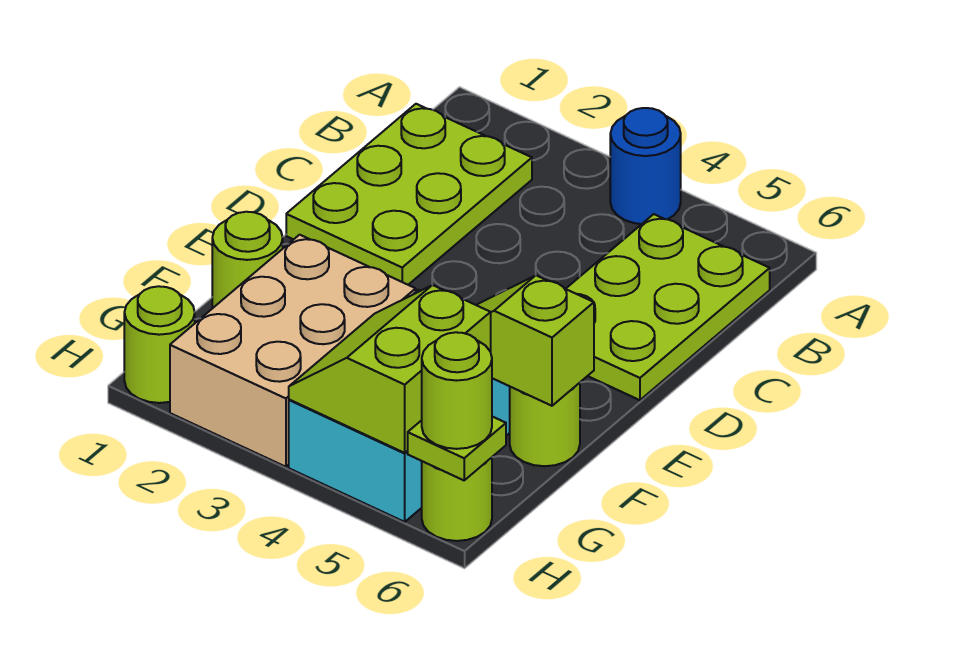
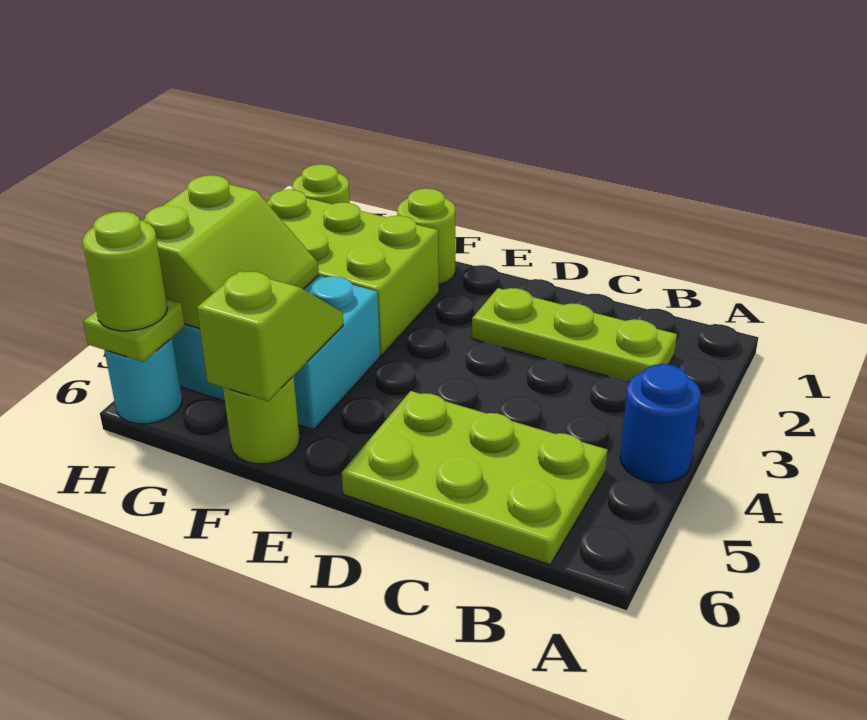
lime 2x3 plate [286,104,532,285] -> lime 1x3 plate [472,288,677,382]
tan 2x3 brick [170,235,416,467] -> lime 2x3 brick [267,190,439,355]
lime 2x2 slope [289,285,491,453] -> lime 2x2 slope turned to [143,175,319,328]
lime 1x1 round brick [422,458,492,541] -> cyan 1x1 round brick [104,338,182,424]

